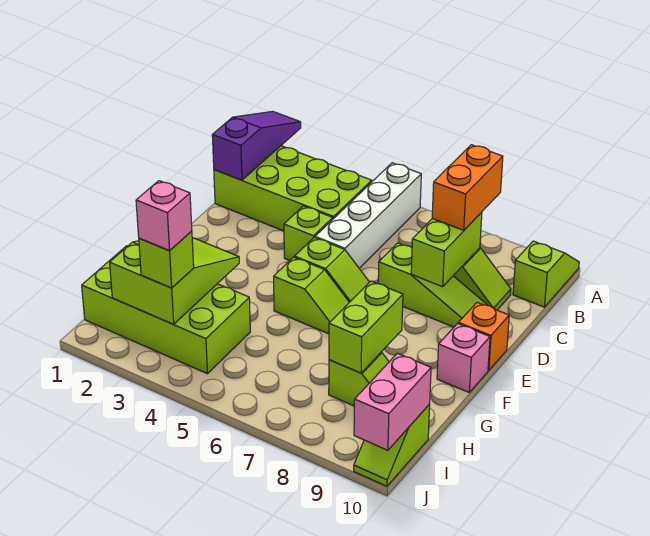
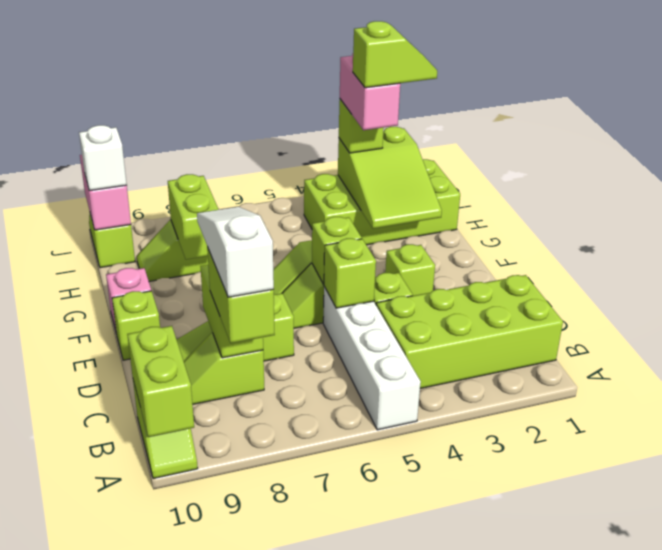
purple 1x3 slope [212,111,301,180] -> none
none -> lime 1x2 brick [127,326,194,437]
orange 1x2 brick [432,145,503,230] -> lime 1x2 brick [207,247,275,343]
none -> white 1x3 slope [197,207,274,297]
none -> lime 1x1 brick [324,238,376,308]
none -> lime 1x1 brick [385,244,435,296]
none -> lime 1x1 brick [312,217,362,284]
orange 1x1 brick [458,302,509,371] -> lime 1x1 brick [112,291,160,360]
none -> lime 1x2 slope [353,21,437,88]
pink 1x1 brick [136,181,192,251] -> pink 1x2 brick [340,54,400,130]
none -> white 1x1 brick [79,125,127,191]

